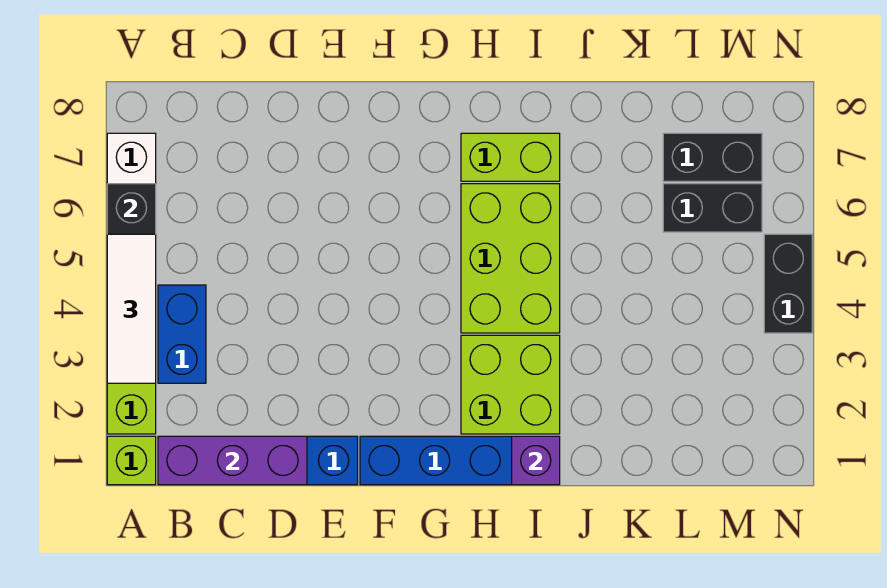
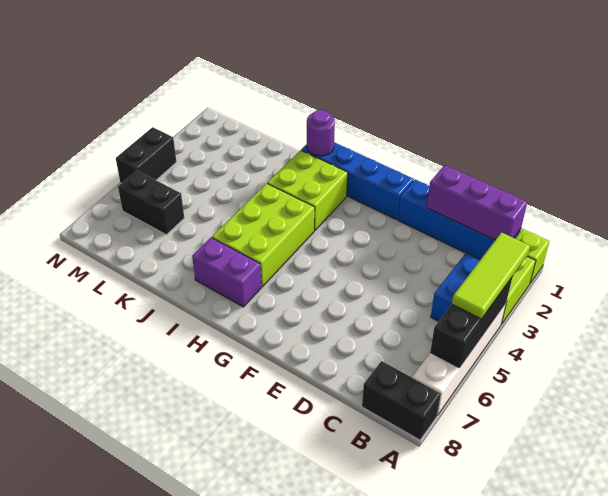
white 1x3 tile [107,234,156,383] -> lime 1x3 tile [452,233,530,319]
lime 1x2 brick [461,133,560,181] -> purple 1x2 brick [192,238,261,307]
purple 1x1 brick [512,436,560,485] -> purple 1x1 round brick [307,110,335,156]
black 1x2 brick [663,133,762,181] -> black 1x2 brick moved to [362,361,441,440]

